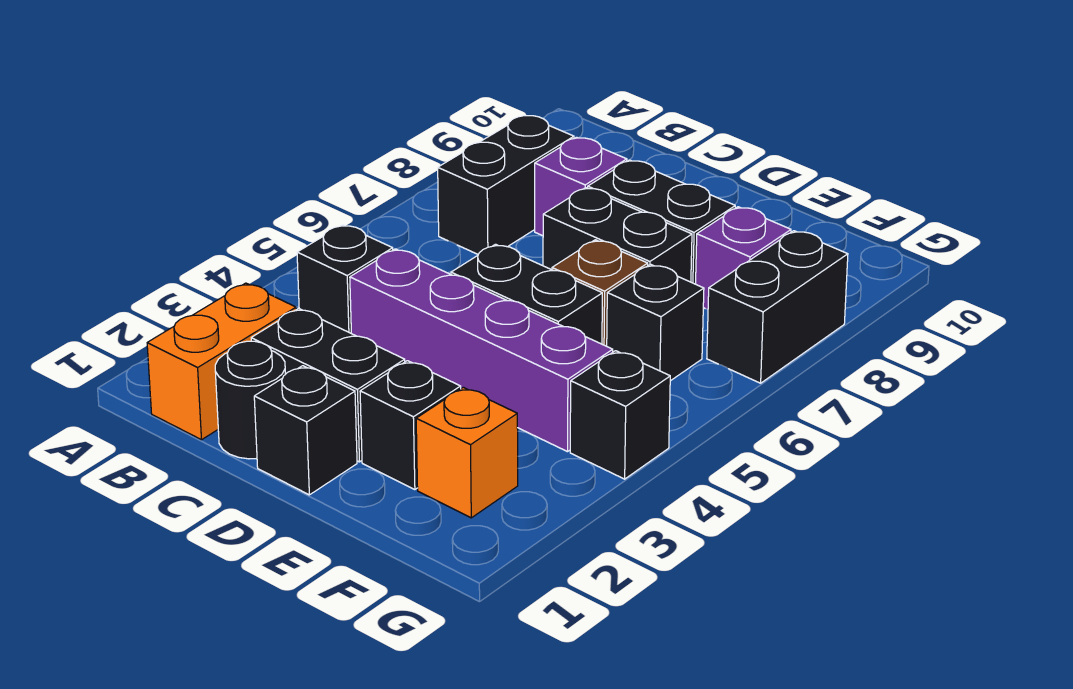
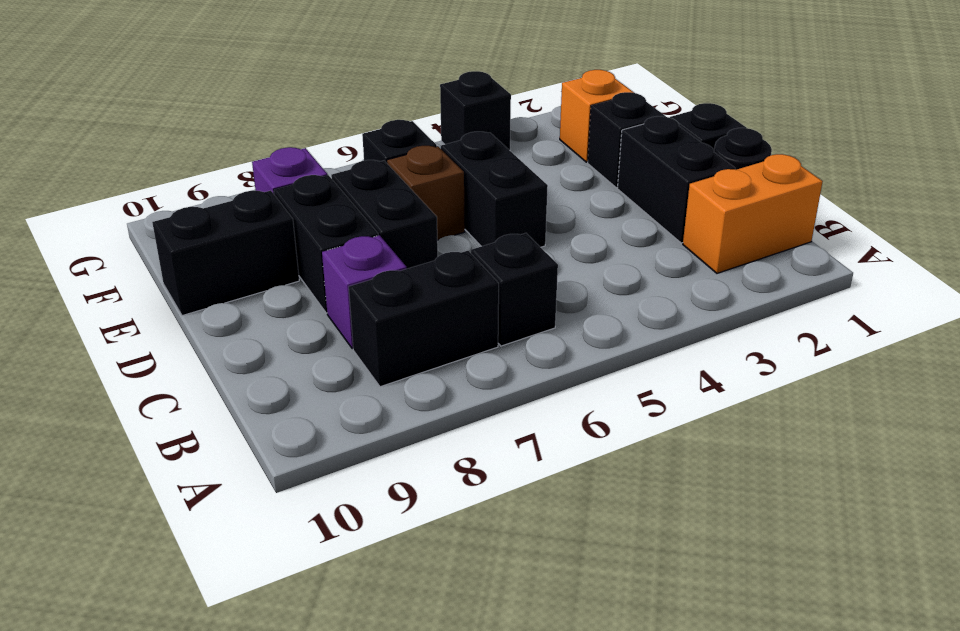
black 1x1 brick [297,225,393,333] -> black 1x1 brick moved to [471,233,558,346]
purple 1x4 brick [350,249,613,452] -> none
black 1x2 brick [707,231,848,383] -> black 1x2 brick moved to [152,191,299,316]

